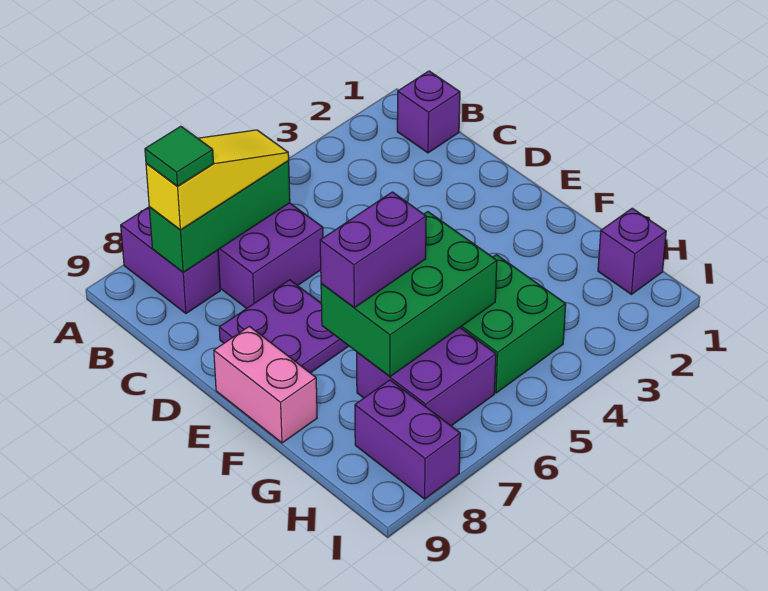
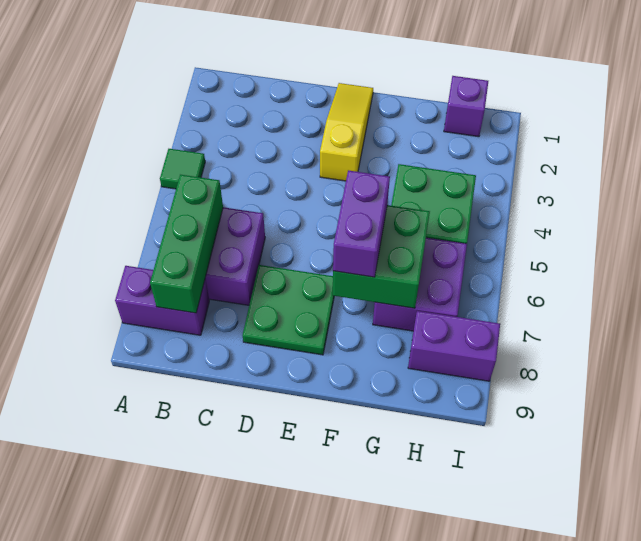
purple 1x1 brick [397,71,460,153] -> none
yellow 1x3 slope [146,130,289,230] -> yellow 1x3 slope moved to [320,83,373,181]
green 1x1 tile [145,126,214,186] -> green 1x1 tile moved to [160,149,205,189]
purple 2x2 plate [219,280,348,373] -> green 2x2 plate [243,265,334,355]
pink 1x2 brick [214,326,317,443] -> none
green 2x3 brick [321,212,497,377] -> green 2x2 brick [333,205,430,308]

